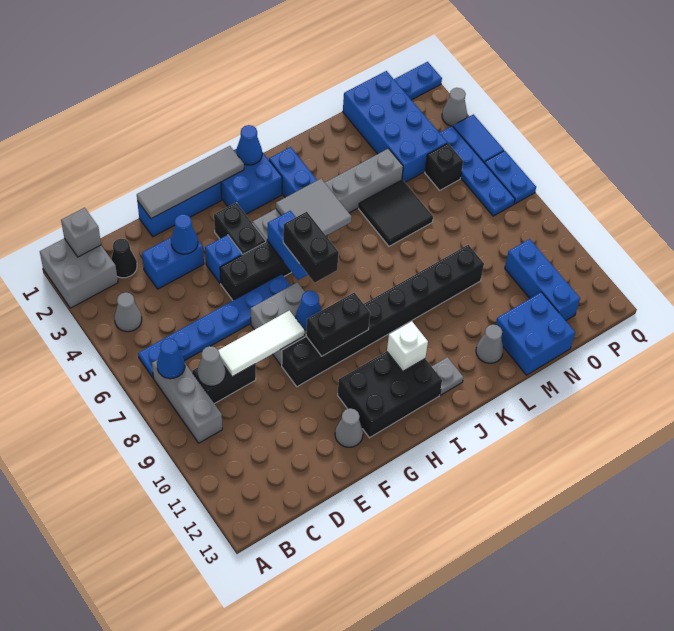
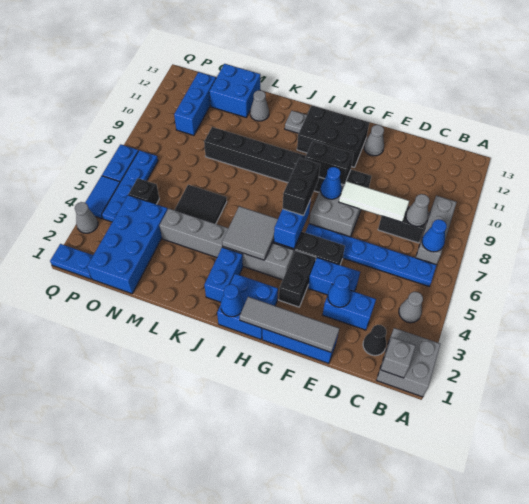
blue 1x1 brick [205,235,242,283] -> blue 1x2 brick [308,258,360,295]
white 1x1 brick [387,321,428,371] -> none

